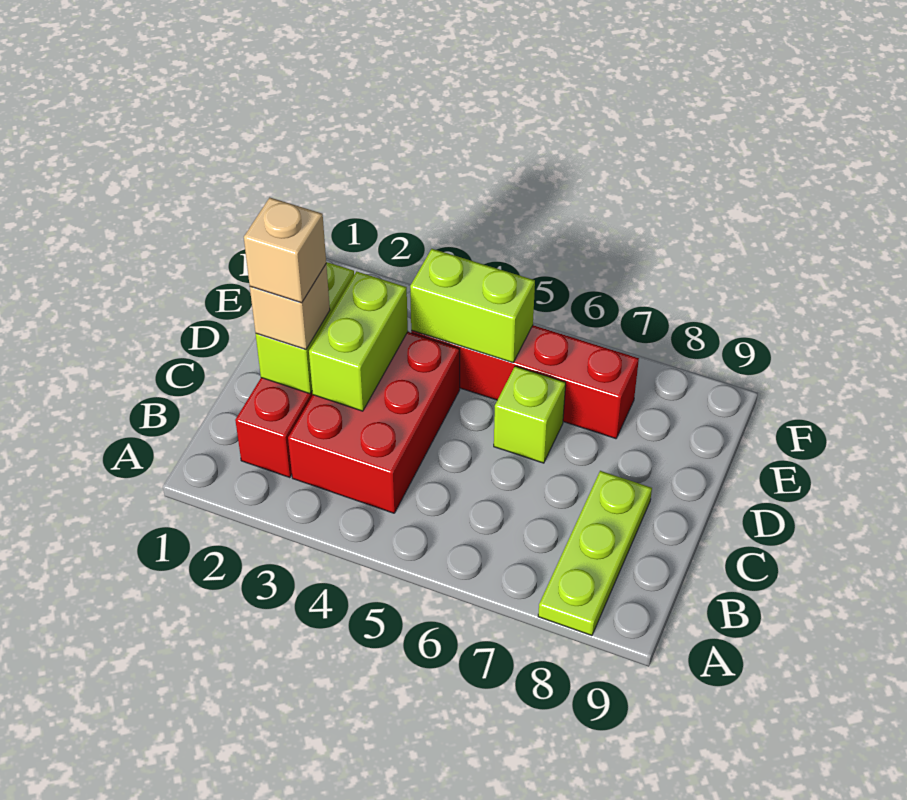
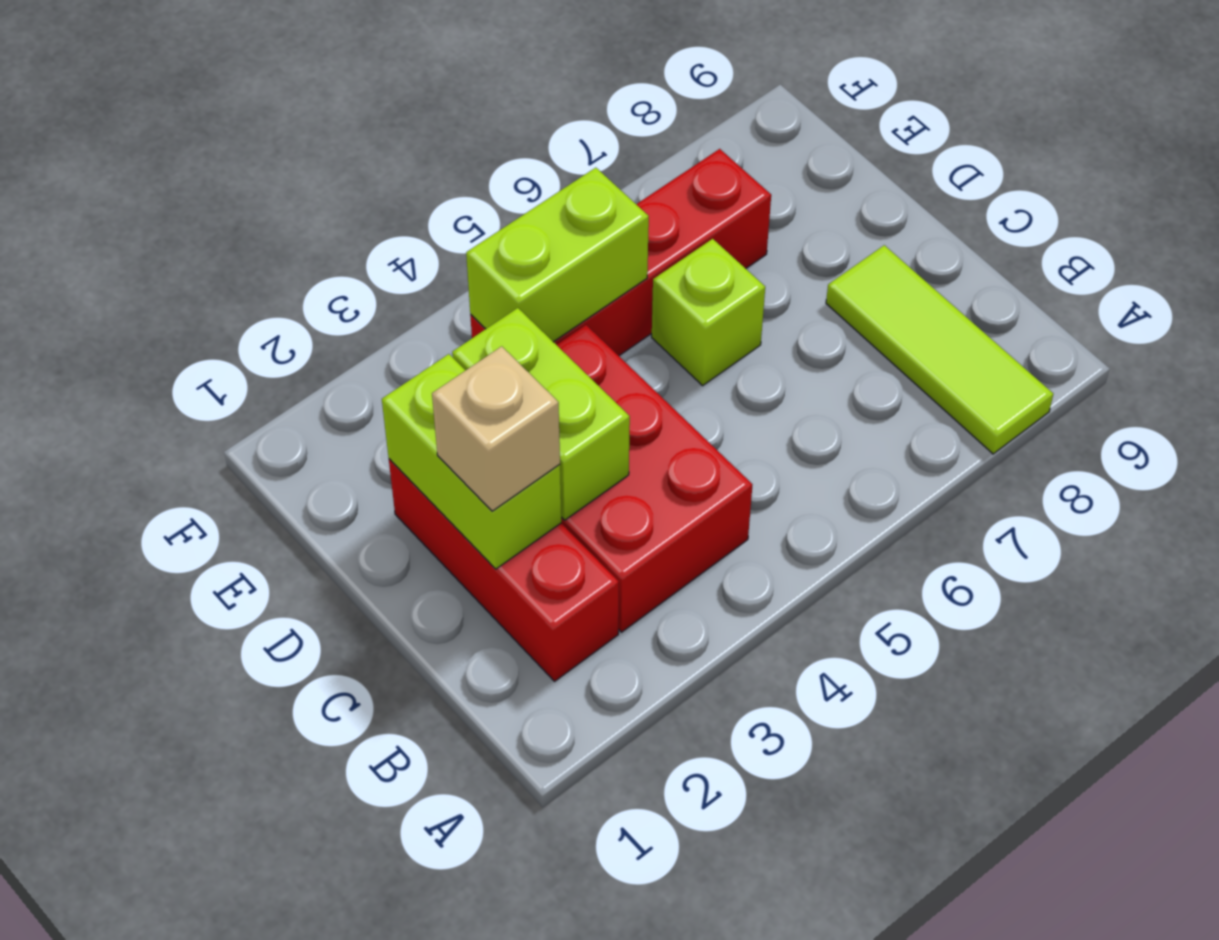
lime 1x3 plate [538,471,652,635] -> lime 1x3 tile [826,245,1053,454]
tan 1x1 brick [244,198,326,303] -> none

